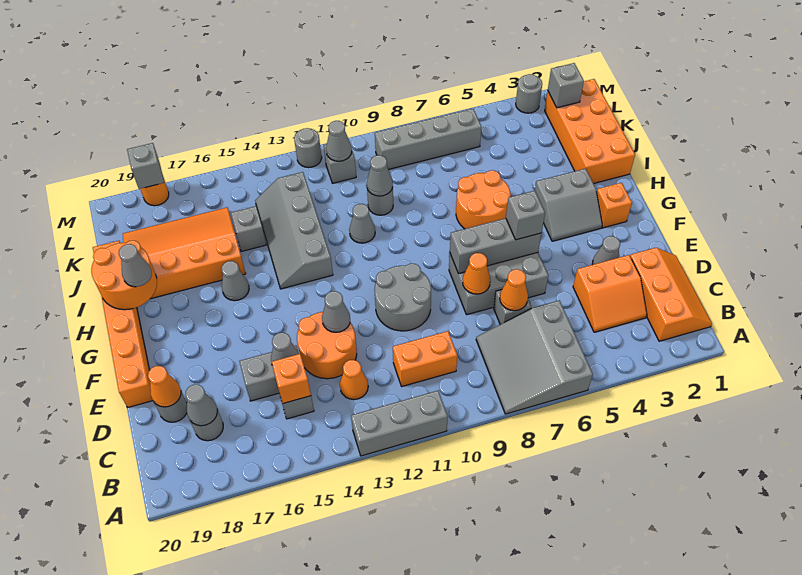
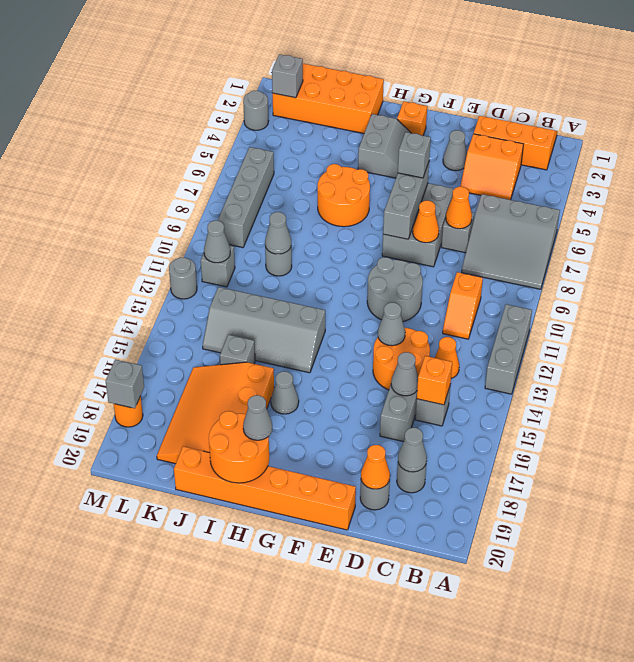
orange 2x2 slope [573,255,647,332] -> orange 2x2 slope turned to [460,134,523,200]
orange 1x2 brick [393,331,457,386] -> orange 1x2 slope [443,272,483,339]
grey 1x1 cone [349,204,375,243] -> none

